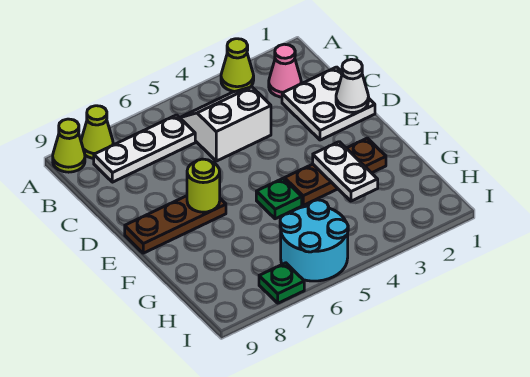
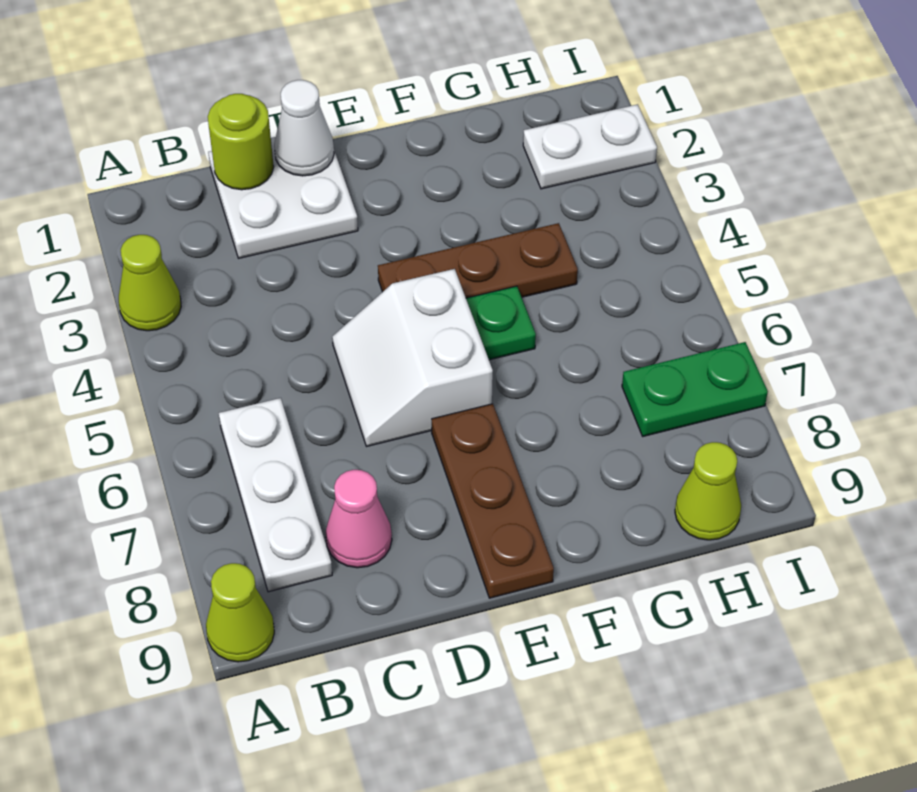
lime 1x1 cone [81,106,113,158] -> lime 1x1 cone moved to [675,442,741,540]
pink 1x1 cone [269,44,301,97] -> pink 1x1 cone moved to [326,470,392,568]
white 2x2 slope [180,87,271,161] -> white 2x2 slope moved to [332,269,493,446]
lime 1x1 round brick [187,159,220,212] -> lime 1x1 round brick moved to [208,94,274,190]
brown 1x3 plate [285,138,386,205] -> brown 1x3 plate turned to [378,223,578,298]
white 1x2 plate [313,142,378,201] -> white 1x2 plate moved to [523,104,657,189]
cyan 2x2 round brick [280,200,348,281] -> none
green 1x1 plate [259,263,304,303] -> green 1x2 plate [622,342,768,436]

